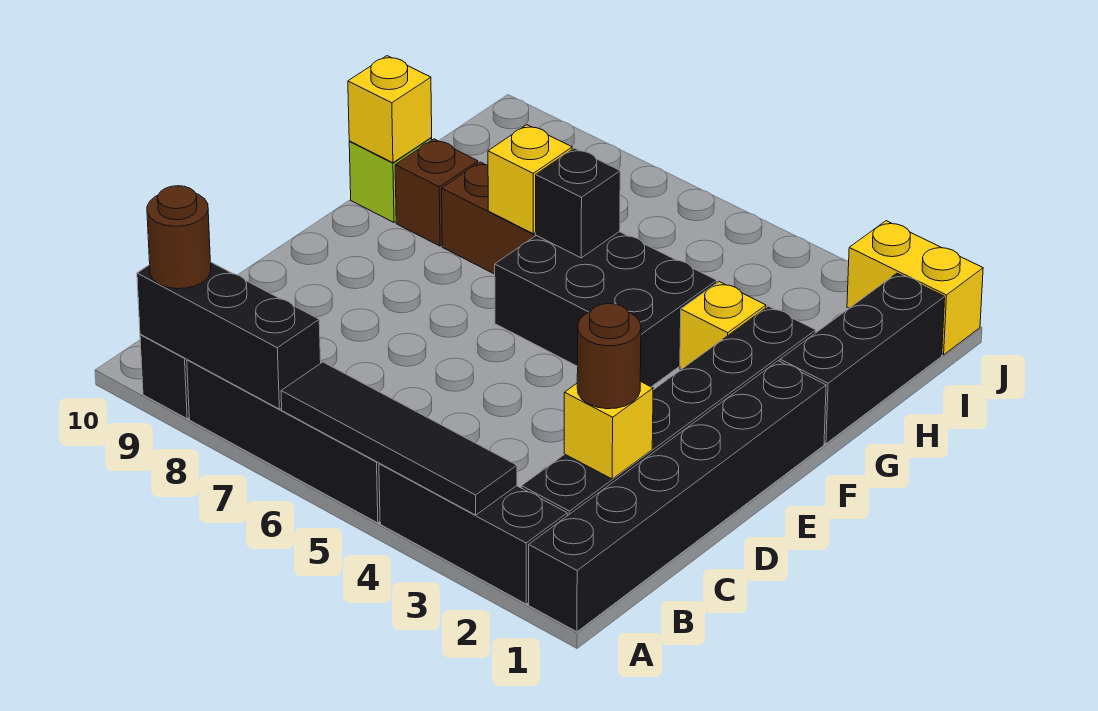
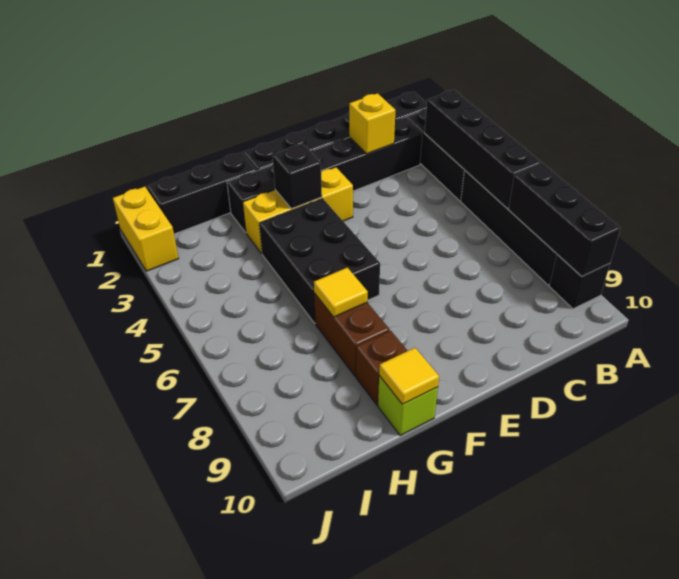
black 1x4 tile [281,362,517,515] -> black 1x4 brick [425,90,541,208]
brown 1x1 round brick [147,186,211,289] -> none
brown 1x1 round brick [577,303,641,409] -> none
yellow 1x1 brick [680,282,766,369] -> yellow 1x3 brick [243,167,353,253]
black 1x1 brick [536,148,620,258] -> black 1x1 brick moved to [272,144,322,209]
yellow 1x1 brick [488,125,572,234] -> yellow 1x1 tile [314,268,368,317]
yellow 1x1 brick [348,56,432,163] -> yellow 1x1 tile [379,348,439,404]

